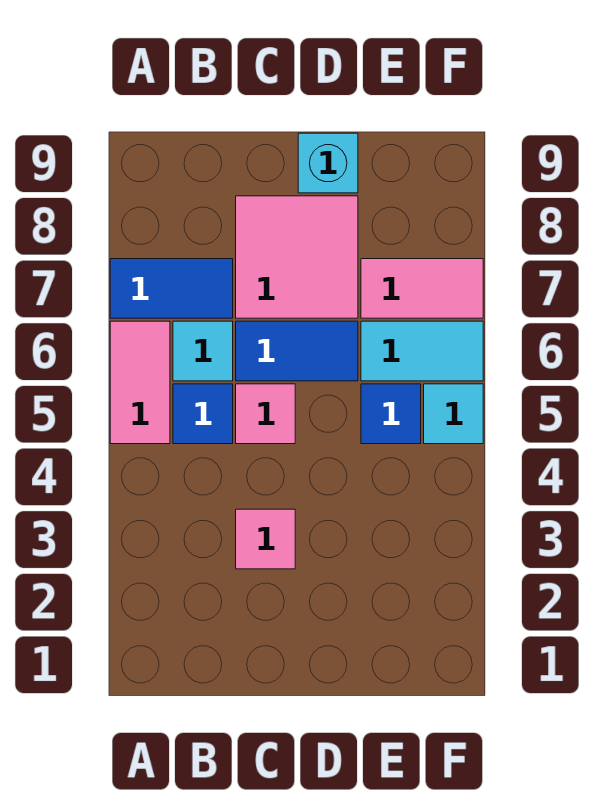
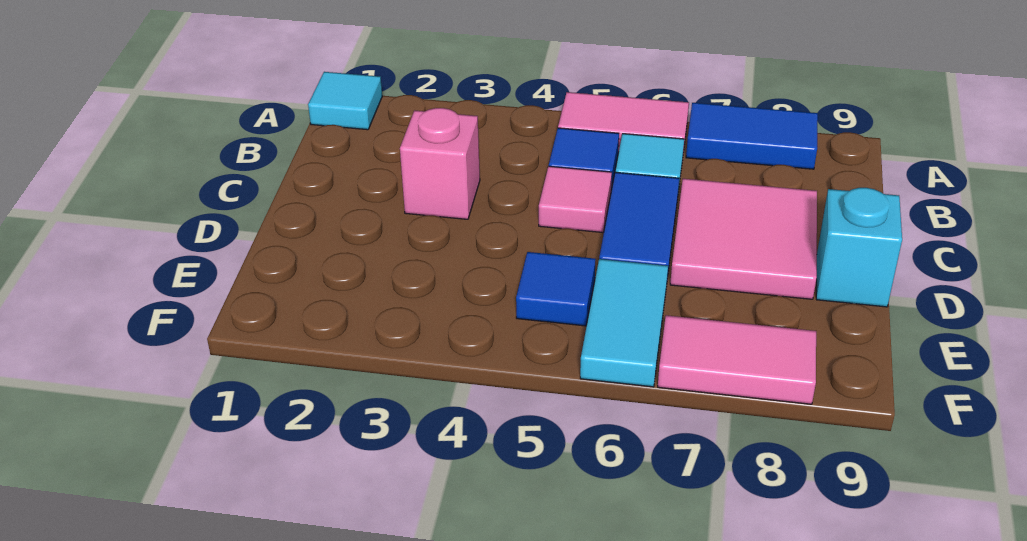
blue 1x2 tile [110,259,233,318] -> blue 1x2 tile turned to [686,103,818,169]
pink 1x1 tile [236,509,295,569] -> pink 1x1 brick [400,108,480,219]
pink 1x2 tile [361,259,483,318] -> pink 1x2 tile turned to [658,315,816,404]
cyan 1x1 tile [424,384,483,444] -> cyan 1x1 tile moved to [308,72,382,130]

